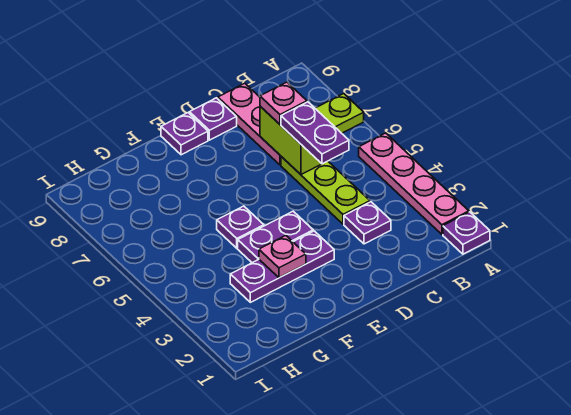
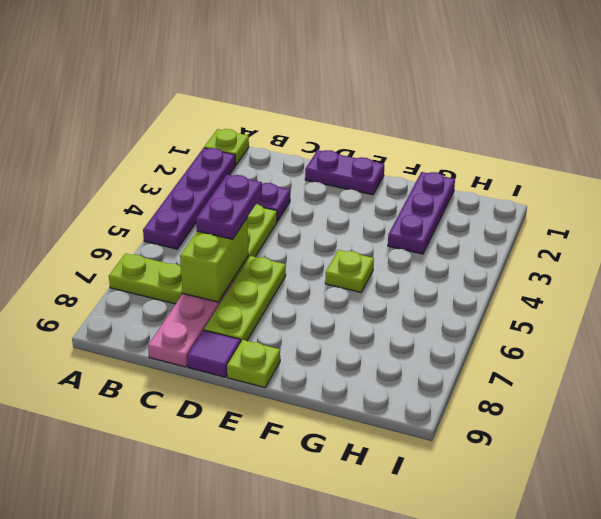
purple 1x1 plate [443,212,490,254] -> lime 1x1 plate [204,129,249,165]
pink 1x4 plate [359,133,469,234] -> purple 1x4 plate [143,148,236,249]
pink 1x1 plate [260,82,307,124] -> none
none -> lime 1x3 plate [204,256,286,341]
purple 1x1 plate [189,98,237,140] -> purple 1x1 tile [187,330,241,377]
purple 1x3 plate [230,231,334,302] -> purple 1x3 plate turned to [388,172,455,254]
purple 1x2 plate [238,211,313,263] -> purple 1x2 plate moved to [305,150,384,195]
purple 1x1 plate [161,113,208,155] -> lime 1x1 plate [227,340,280,388]
pink 1x1 plate [259,235,306,278] -> none
purple 1x1 plate [217,206,264,248] -> lime 1x1 plate [325,250,374,292]

